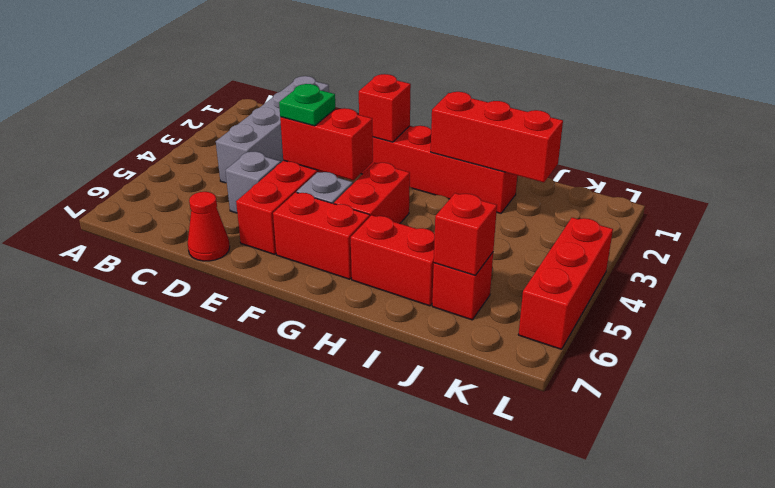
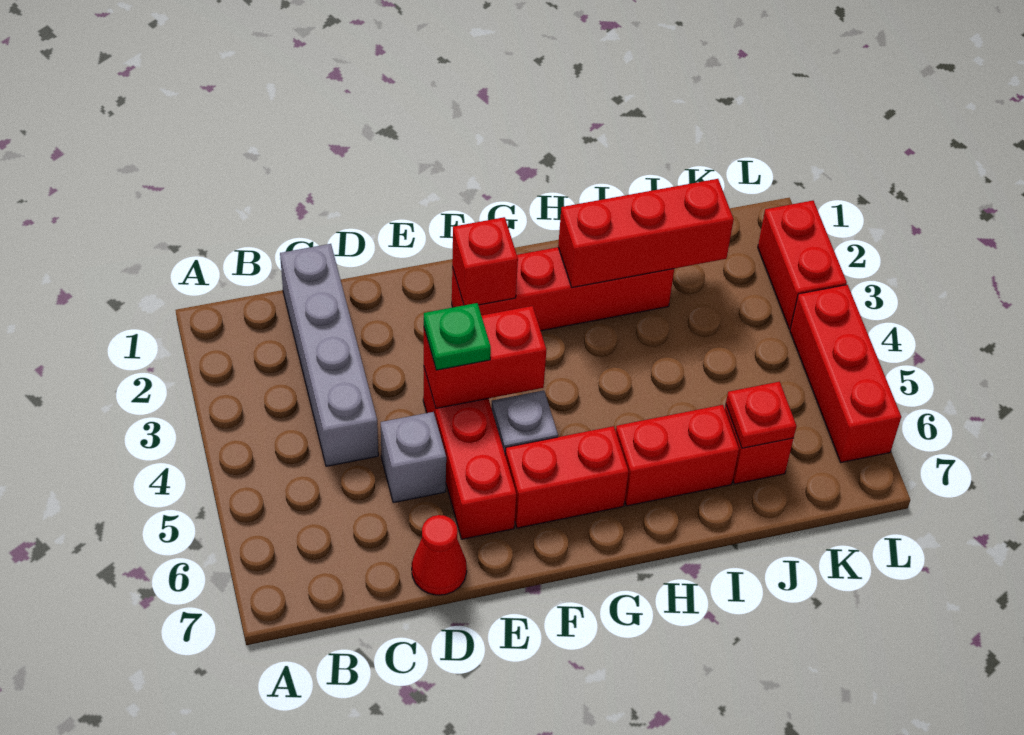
red 1x2 brick [334,163,410,224] -> red 1x2 brick moved to [758,201,847,329]
red 1x1 brick [434,193,497,275] -> red 1x1 plate [726,382,797,448]

